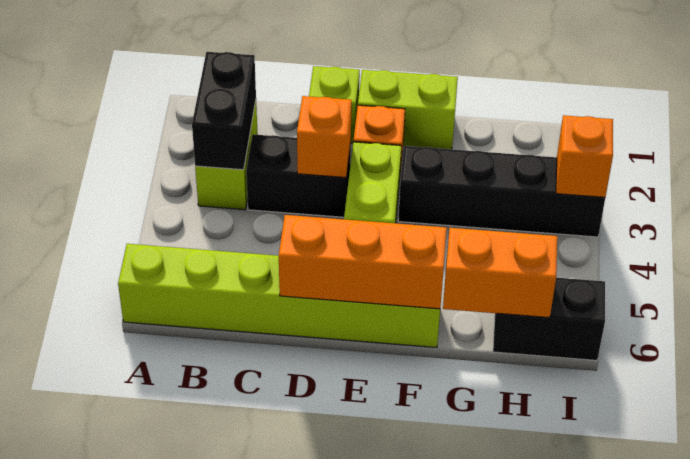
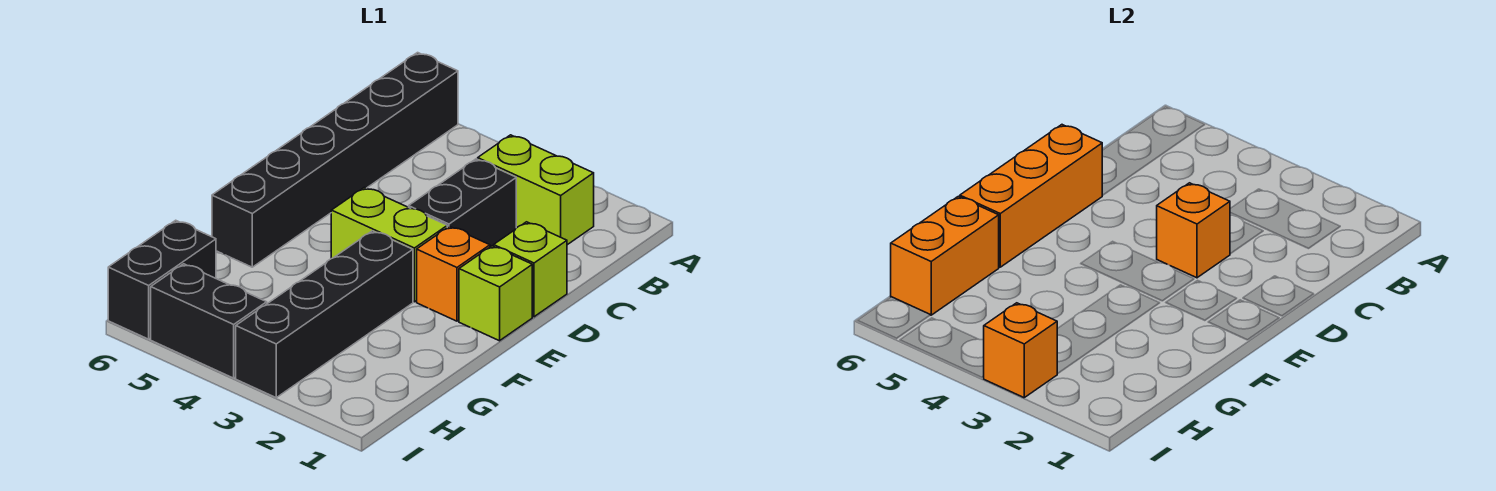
lime 1x6 brick [118,244,440,347] -> black 1x6 brick [212,53,458,267]
black 1x2 brick [192,52,256,170] -> black 1x2 brick moved to [151,264,267,378]
lime 1x2 brick [358,70,458,149] -> lime 1x1 brick [459,246,532,341]

